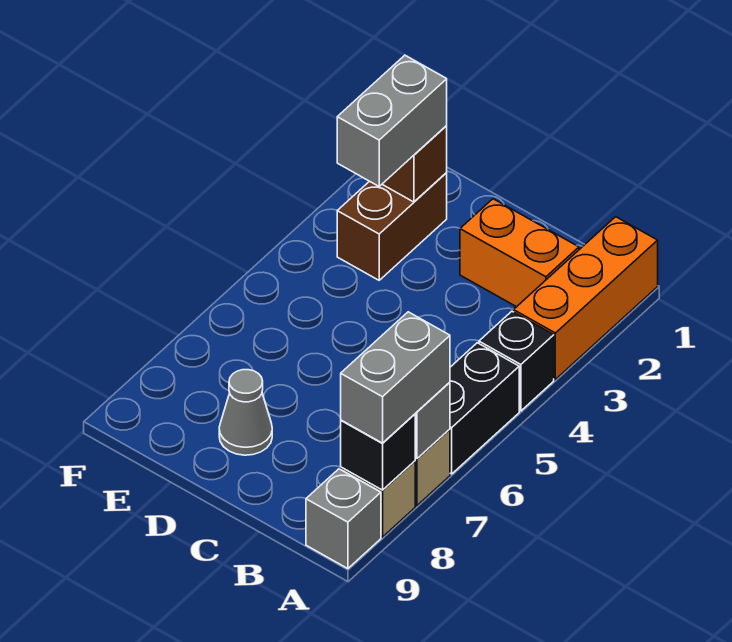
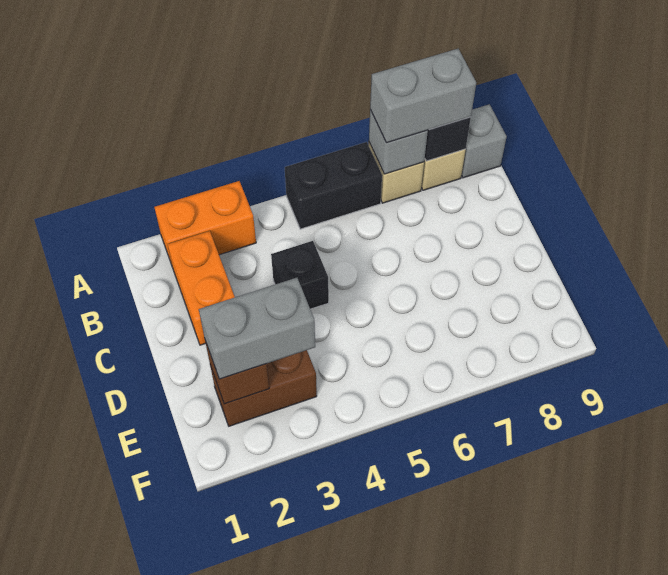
orange 1x3 brick [514,217,658,379] -> orange 1x2 brick [154,181,256,267]
black 1x1 brick [479,311,554,411] -> black 1x1 brick moved to [271,241,329,309]
grey 1x1 cone [219,370,272,455] -> none

